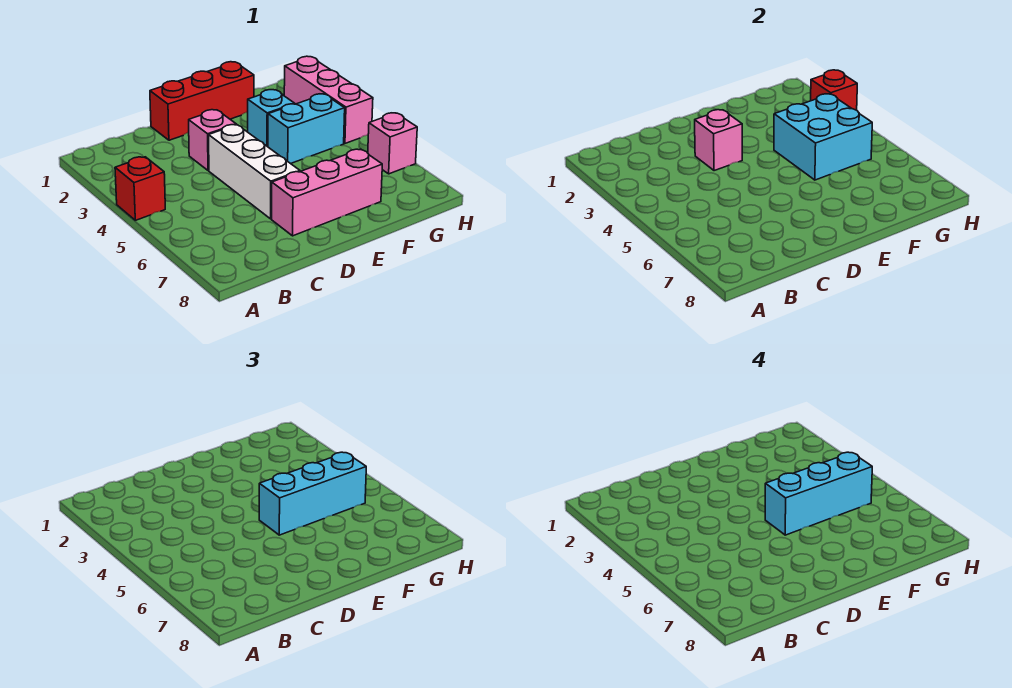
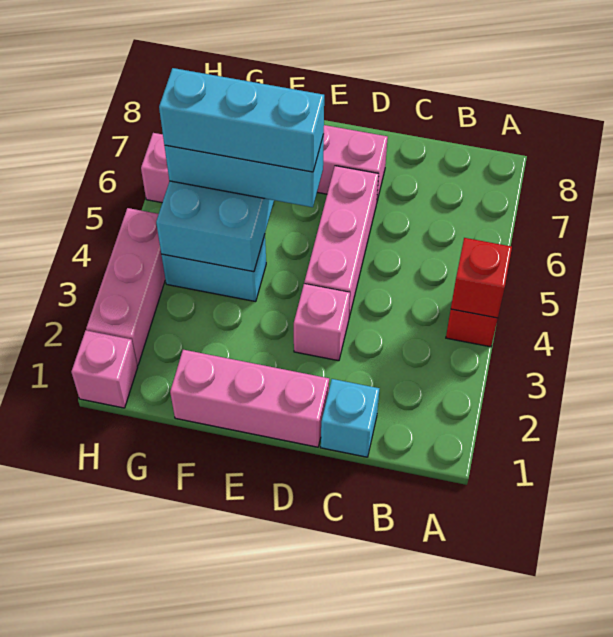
red 1x3 brick [150,62,254,140] -> pink 1x3 brick [170,350,329,447]
pink 1x1 brick [695,110,742,171] -> pink 1x1 brick moved to [71,330,138,408]
white 1x3 brick [209,125,300,219] -> pink 1x3 brick [304,166,379,318]
cyan 1x1 brick [248,90,295,147] -> cyan 1x1 brick moved to [321,379,380,457]
red 1x1 brick [811,70,857,110] -> red 1x1 brick moved to [451,238,512,318]

